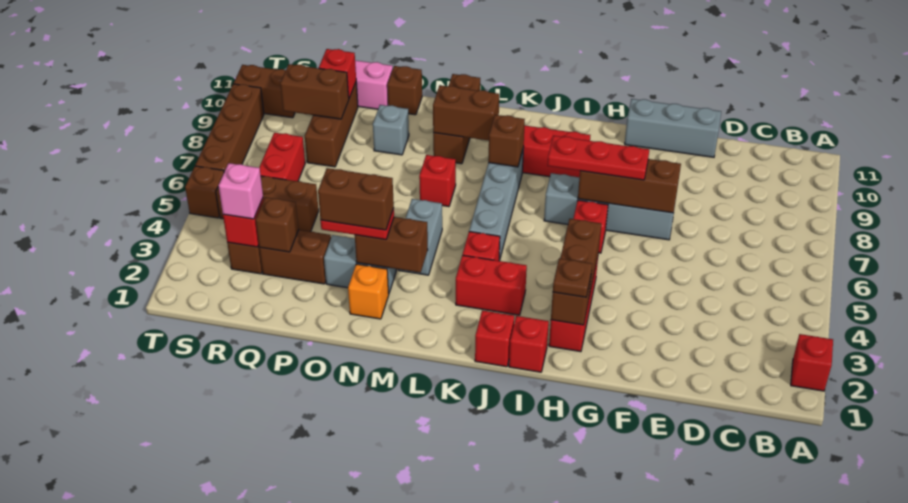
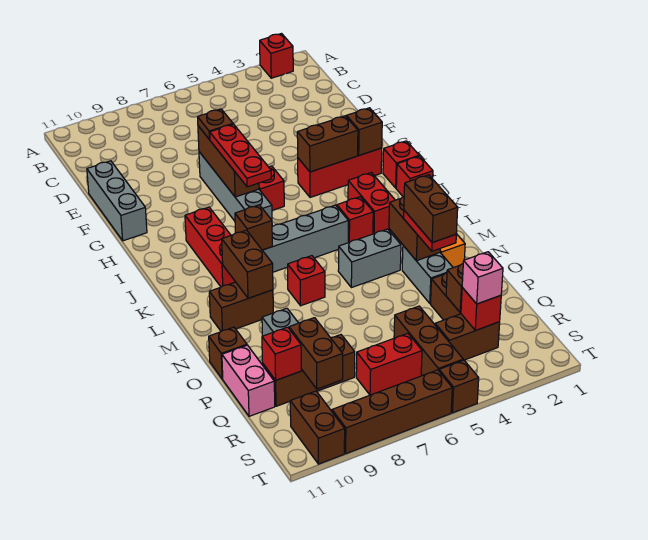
brown 1x1 plate [553,258,592,297] -> brown 1x1 plate moved to [198,109,233,140]
brown 1x3 brick [433,74,480,164] -> brown 1x2 brick [209,282,273,331]

